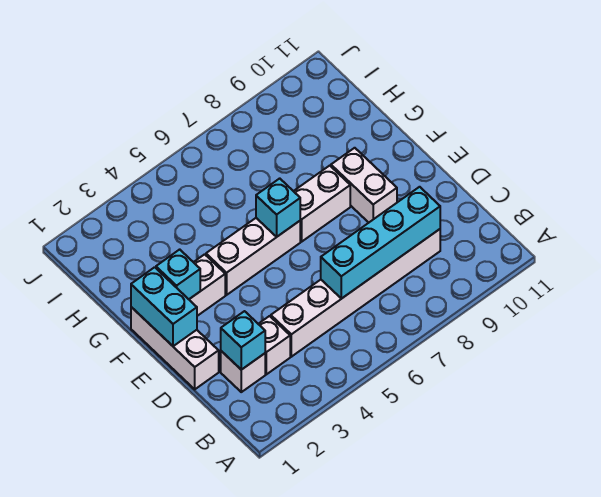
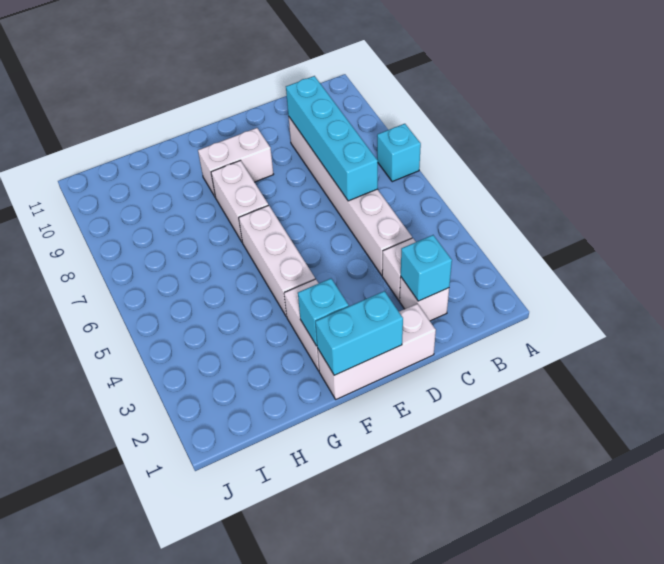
cyan 1x1 brick [256,178,300,237] -> cyan 1x1 brick moved to [377,124,421,182]

